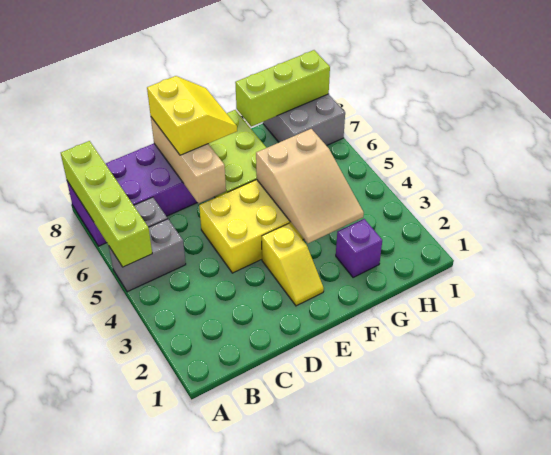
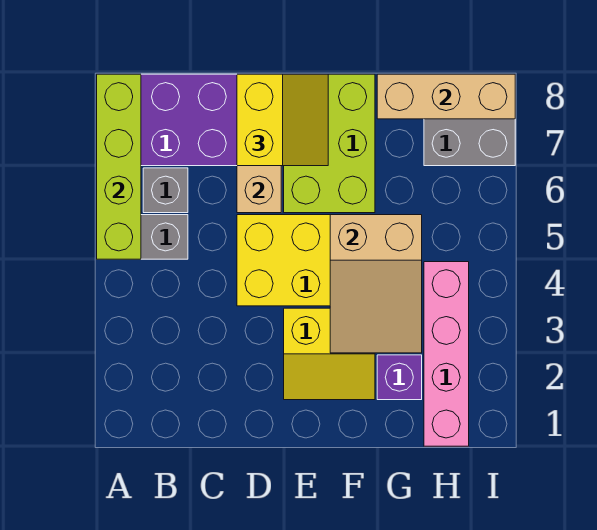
yellow 1x2 slope [262,223,324,306] -> yellow 2x2 slope [284,308,375,400]
lime 1x3 brick [235,50,330,126] -> tan 1x3 brick [377,74,515,119]
none -> pink 1x4 brick [424,262,469,446]

